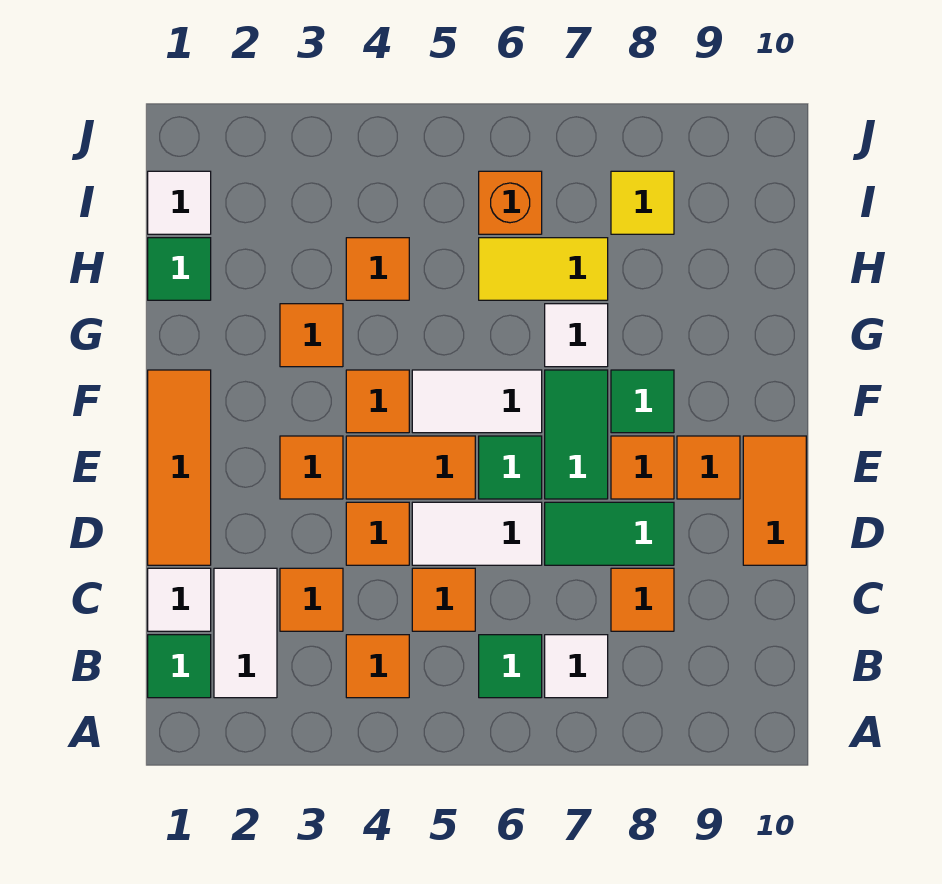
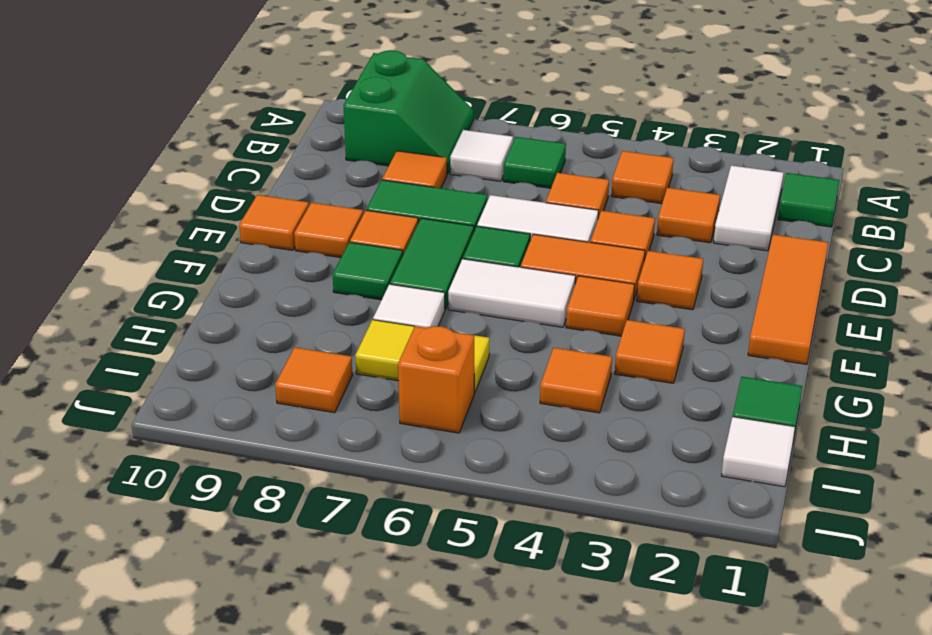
none -> green 2x2 slope [343,50,473,174]
white 1x1 tile [148,568,211,631] -> none
orange 1x2 tile [743,436,806,565] -> orange 1x1 tile [239,195,309,250]
yellow 1x1 tile [611,171,674,234] -> orange 1x1 tile [275,347,352,413]

